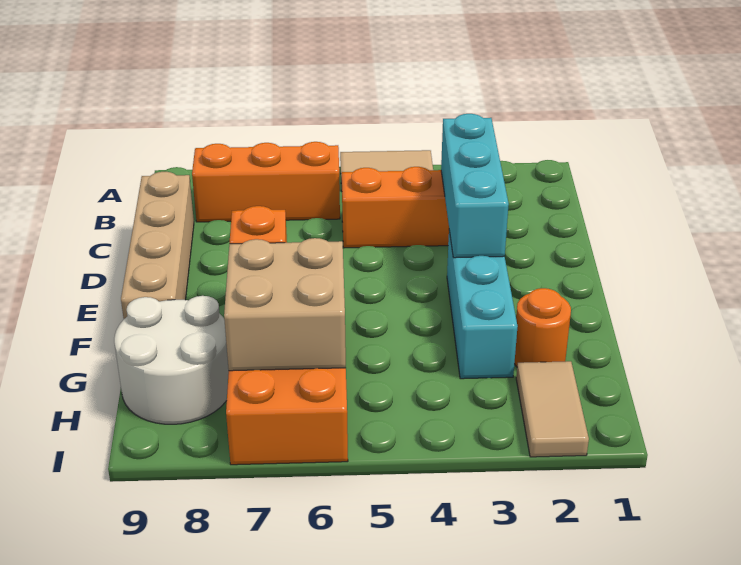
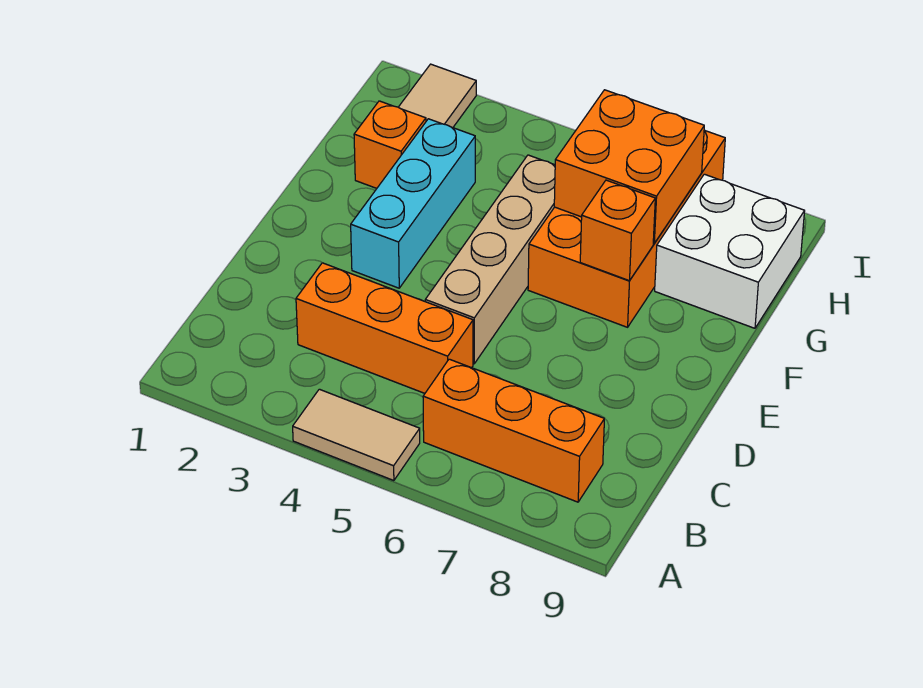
cyan 1x3 brick [441,114,509,258] -> none
tan 1x4 brick [121,172,194,319] -> tan 1x4 brick moved to [425,155,555,364]
orange 1x1 round brick [514,288,571,367] -> orange 1x1 brick [354,101,426,188]
tan 2x2 brick [224,238,346,371] -> orange 2x2 brick [554,90,704,243]
white 2x2 round brick [114,296,229,424] -> white 2x2 brick [655,174,805,328]

